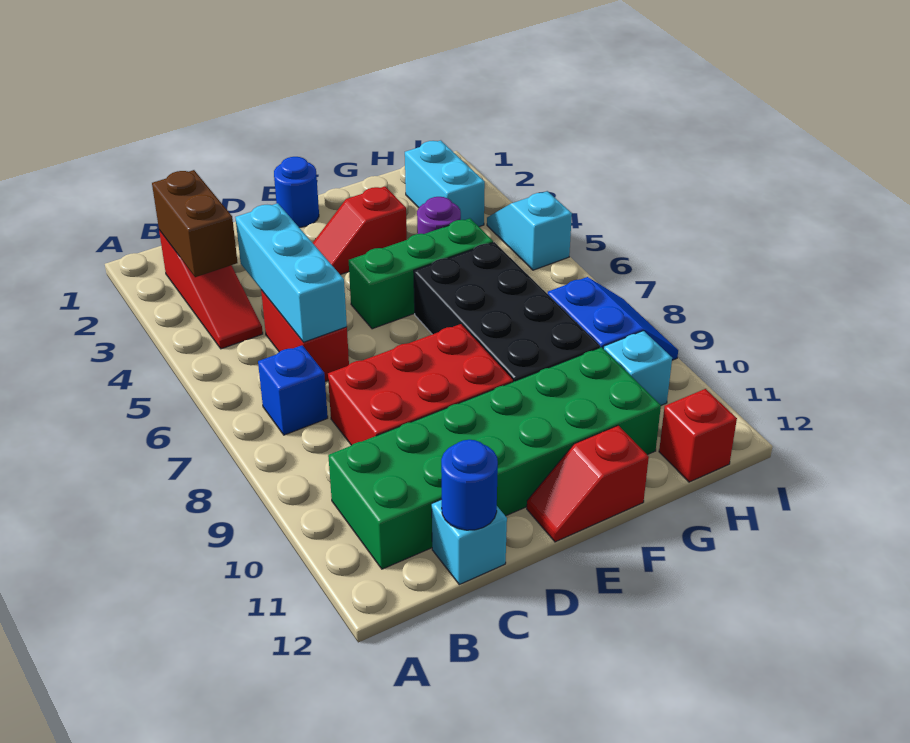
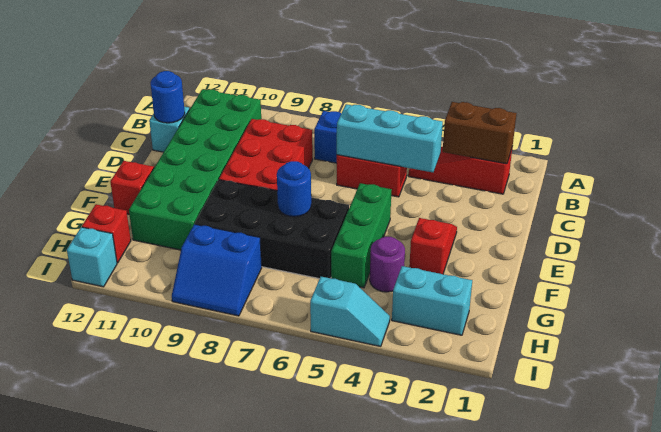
blue 1x1 round brick [274,157,319,227] -> blue 1x1 round brick moved to [277,161,311,217]
cyan 1x1 brick [603,331,672,405] -> cyan 1x1 brick moved to [67,227,117,287]

